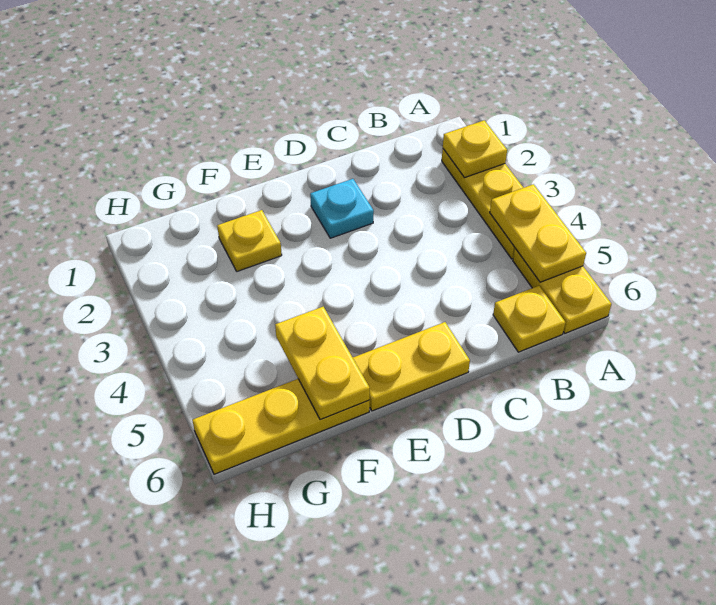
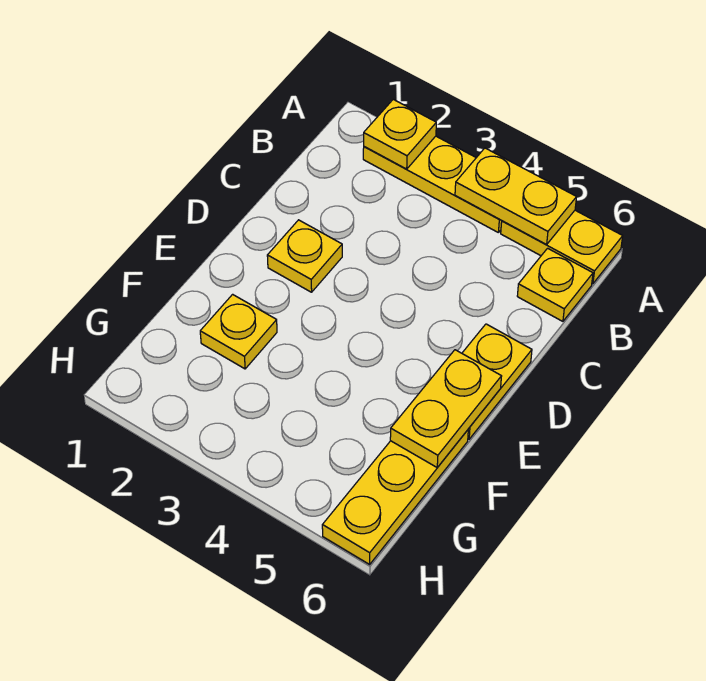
cyan 1x1 plate [310,179,374,238] -> yellow 1x1 plate [267,220,342,292]
yellow 1x2 plate [275,306,370,420] -> yellow 1x2 plate turned to [390,350,502,467]

